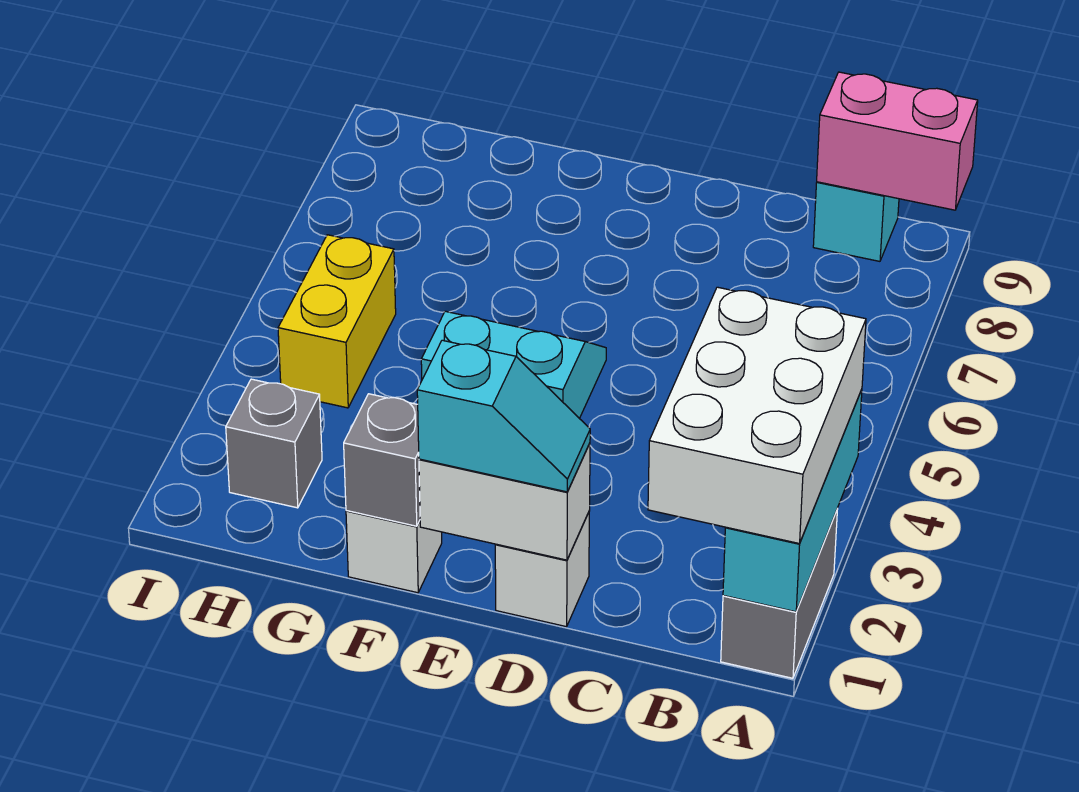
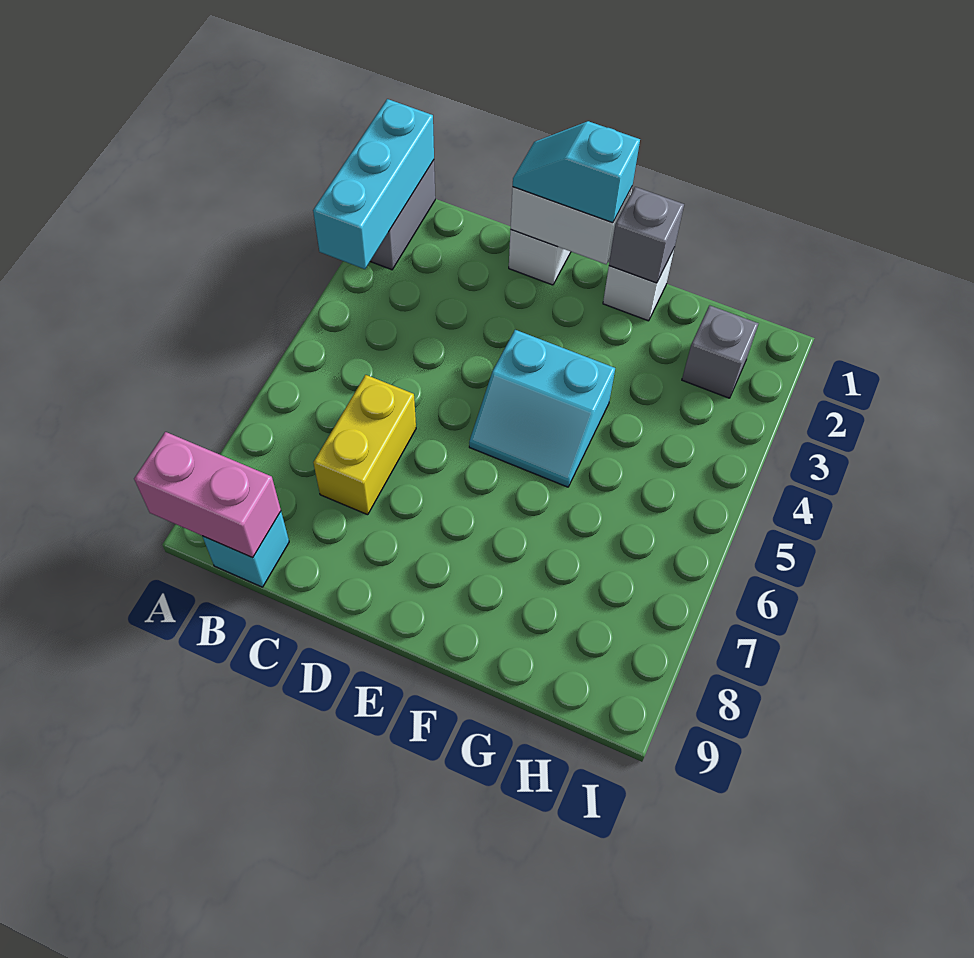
white 2x3 brick [648,287,866,544] -> none
yellow 1x2 brick [278,235,396,408] -> yellow 1x2 brick moved to [313,375,416,515]

